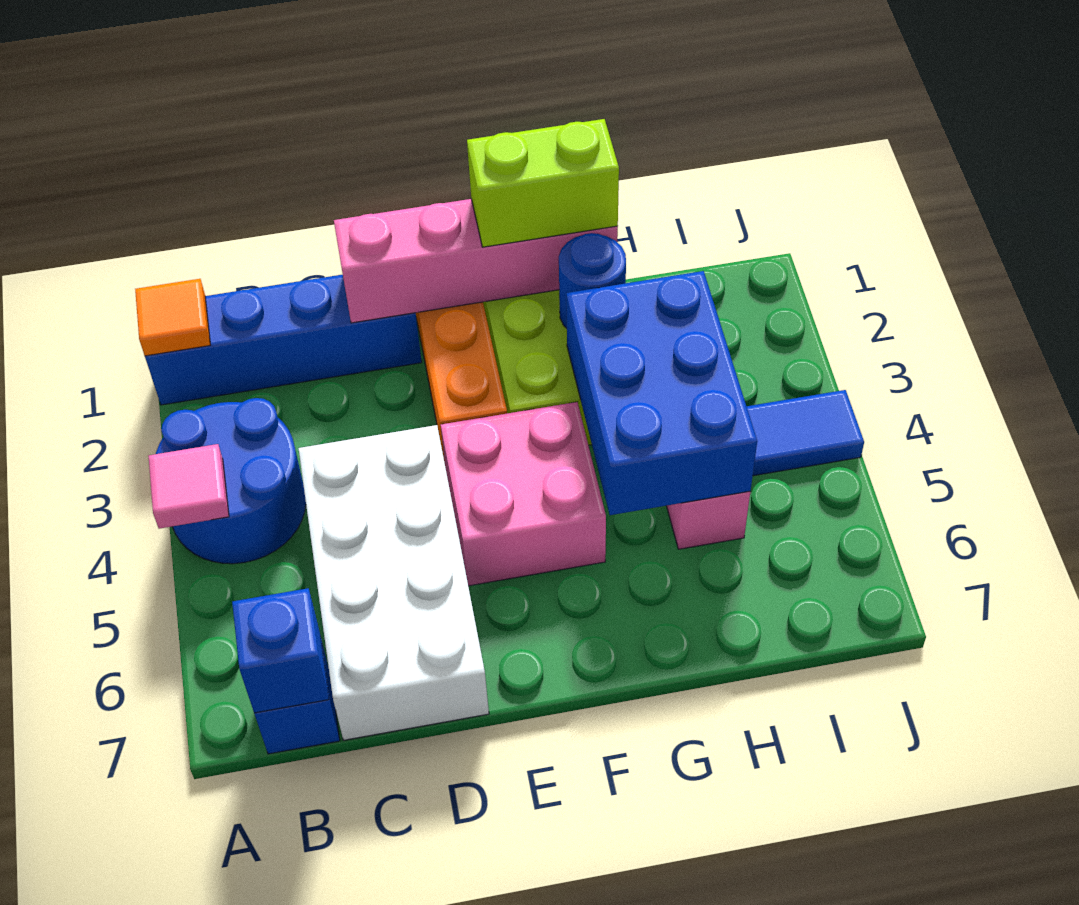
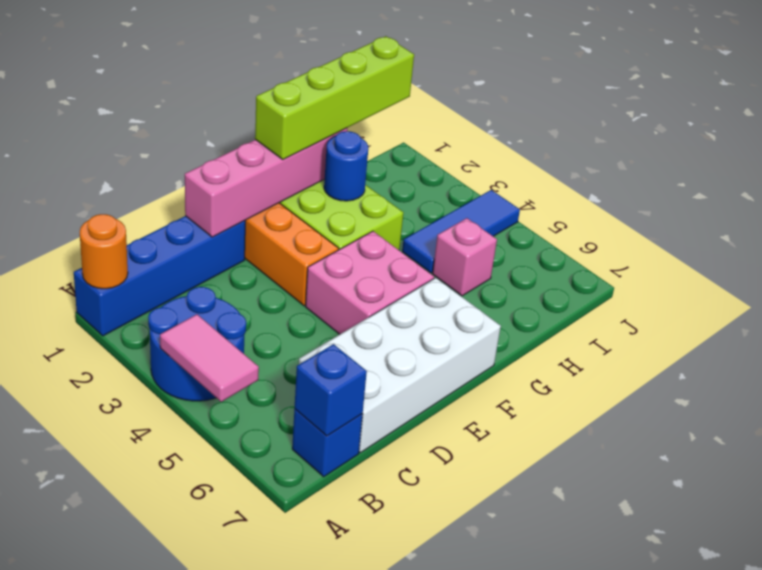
orange 1x1 tile [135,279,210,356] -> orange 1x1 round brick [80,214,128,289]
pink 1x1 tile [148,444,229,529] -> pink 1x2 tile [160,314,259,402]
white 2x4 brick [298,425,489,740] -> white 2x4 brick turned to [299,278,501,453]
lime 1x2 brick [467,119,619,247] -> lime 1x4 brick [255,36,414,159]
blue 2x3 brick [566,271,757,515] -> none

